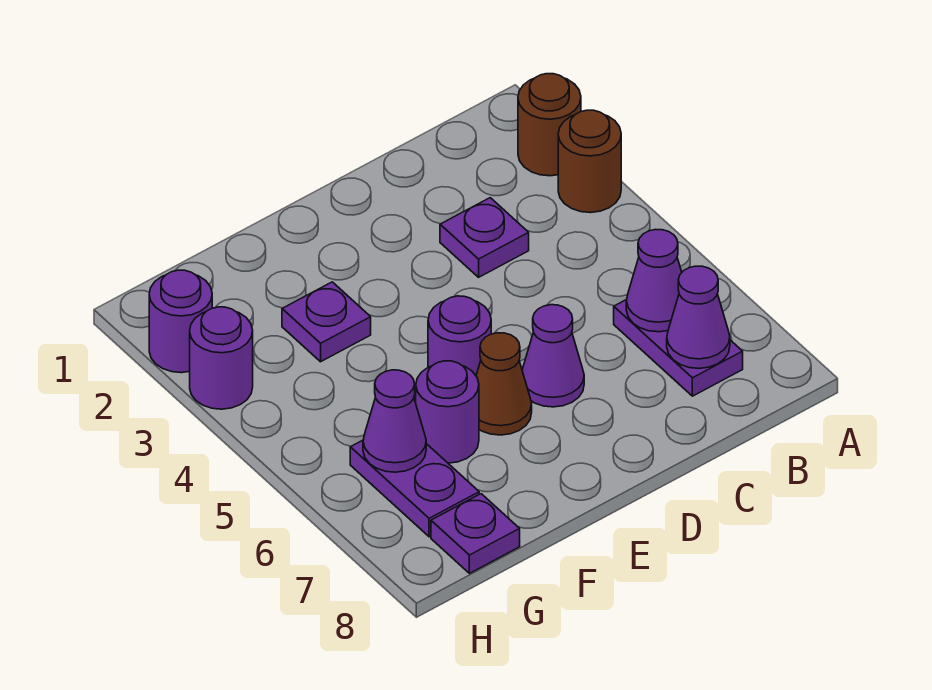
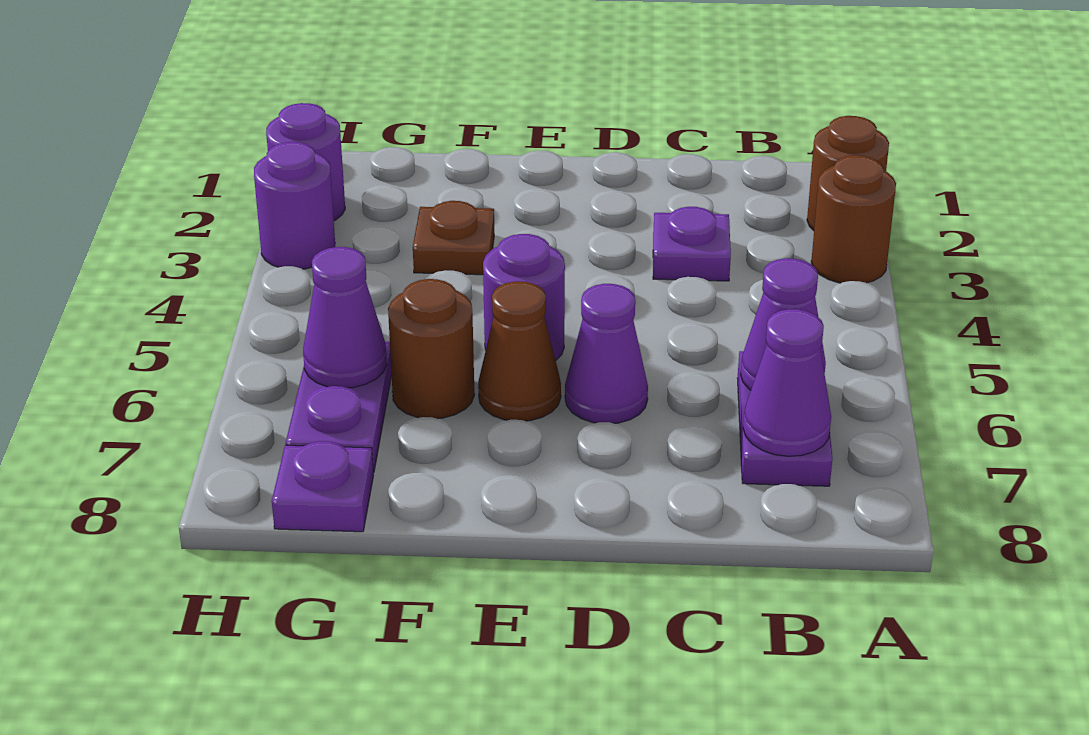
purple 1x1 plate [282,282,371,362] -> brown 1x1 plate [413,201,494,275]
purple 1x1 round brick [416,361,479,463] -> brown 1x1 round brick [388,279,474,419]

